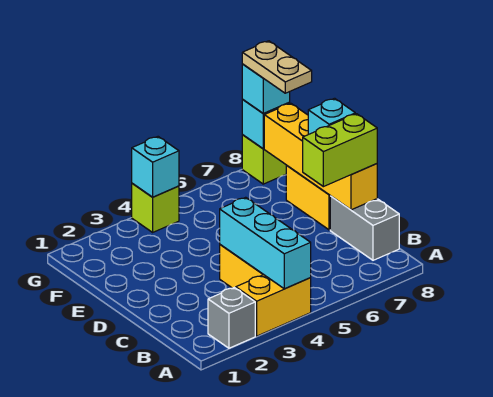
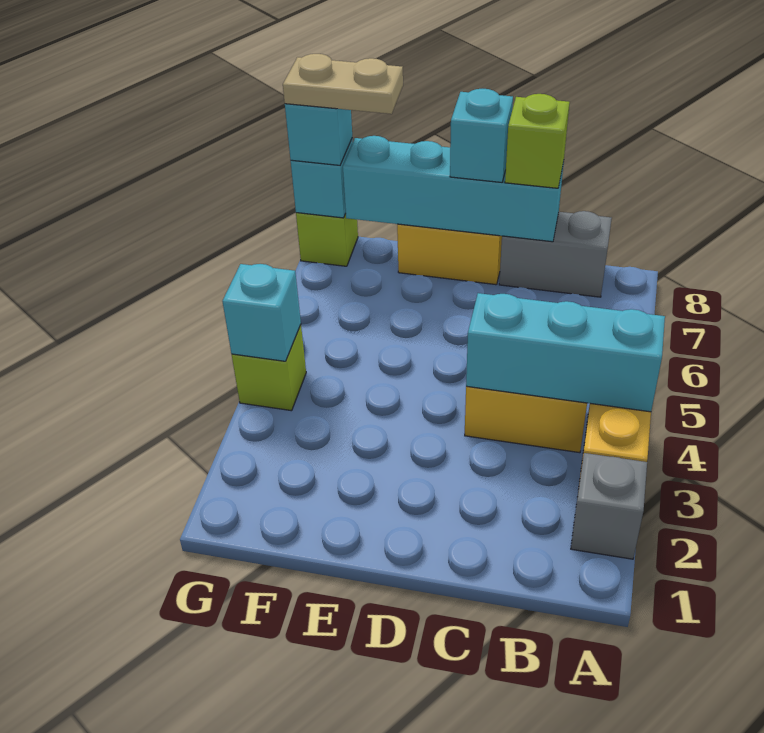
lime 1x2 brick [303,114,377,187] -> lime 1x1 brick [505,94,570,188]
yellow 1x4 brick [264,103,377,210] -> cyan 1x4 brick [343,136,564,242]

